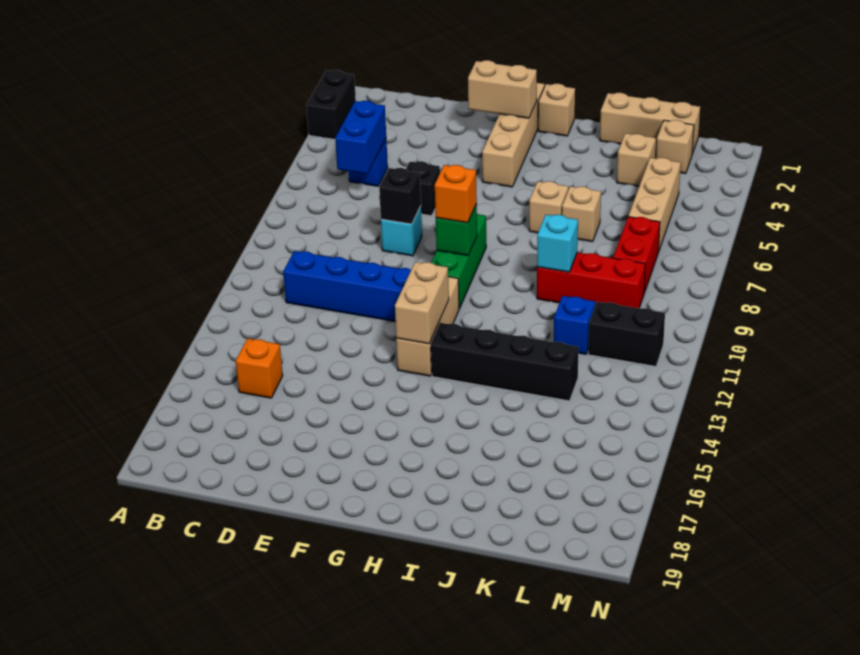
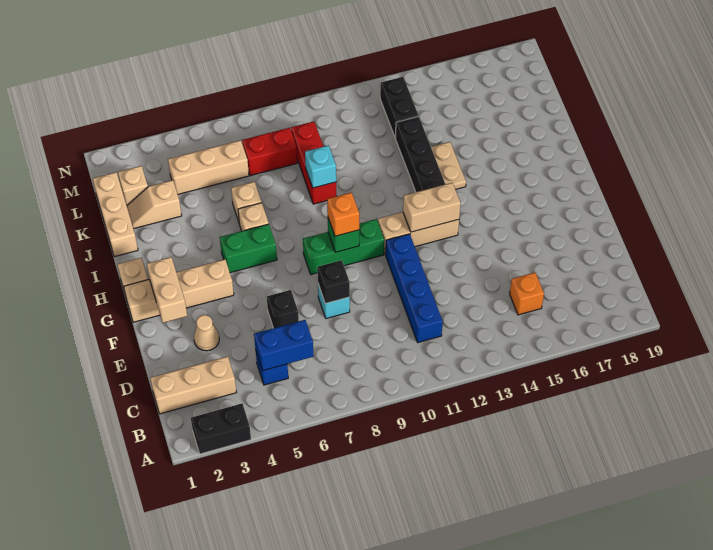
none -> tan 1x3 brick [150,356,237,414]
none -> tan 1x1 cone [194,315,219,351]
none -> green 1x2 brick [220,224,277,273]
none -> tan 1x2 plate [431,142,466,189]
blue 1x1 brick [554,296,595,354] -> none
black 1x2 brick [588,302,665,366] -> black 1x2 brick moved to [380,77,419,138]

